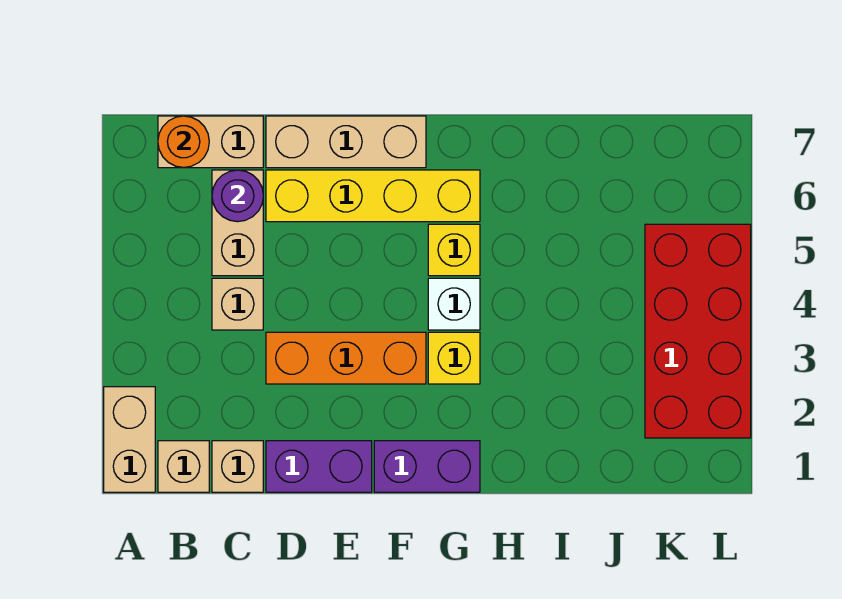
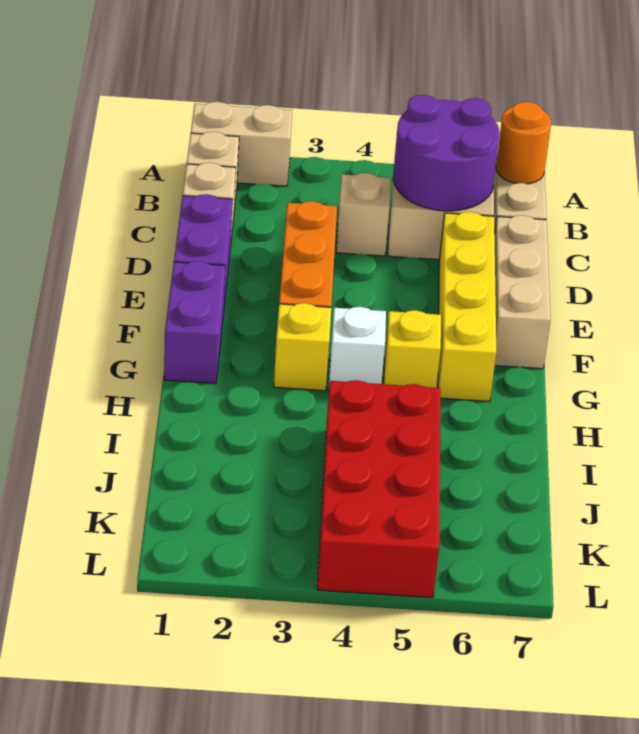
purple 1x1 round brick [212,170,263,222] -> purple 2x2 round brick [393,95,500,211]
red 2x4 brick [645,224,751,438] -> red 2x4 brick turned to [317,380,440,598]

